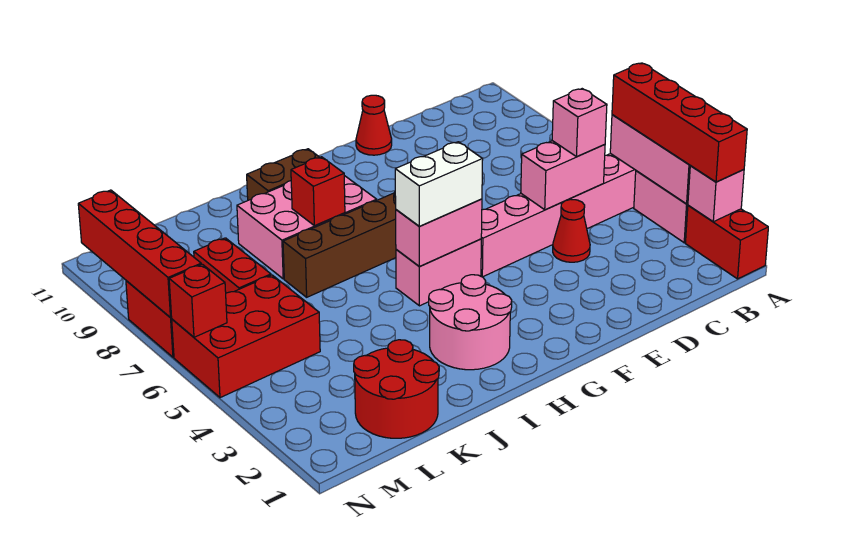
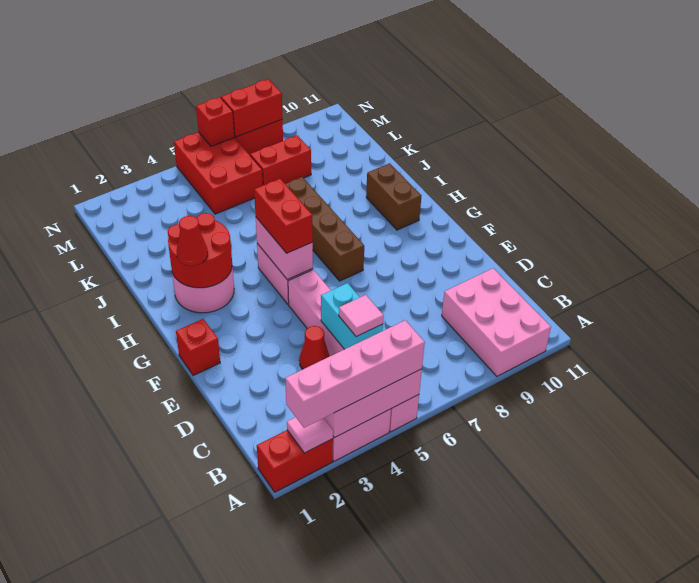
pink 1x1 brick [688,166,744,222] -> pink 1x1 tile [287,417,333,453]
red 1x4 brick [612,63,747,182] -> pink 1x4 brick [285,320,425,428]
pink 1x2 brick [521,141,605,210] -> cyan 1x2 brick [321,283,383,349]
pink 1x1 brick [552,89,607,157] -> pink 1x1 tile [339,295,384,337]
red 1x1 cone [356,95,392,155] -> red 1x1 cone moved to [177,216,208,266]
white 1x2 brick [395,142,483,226] -> red 1x2 brick [254,179,313,253]
pink 2x3 brick [237,176,377,279] -> pink 2x3 brick moved to [442,268,551,376]
red 1x1 brick [291,157,345,226] -> red 1x1 brick moved to [176,319,220,376]
red 2x2 round brick [354,340,439,438] -> red 2x2 round brick moved to [168,213,232,288]
red 1x4 brick [78,190,201,318] -> red 1x2 brick [221,79,283,137]

